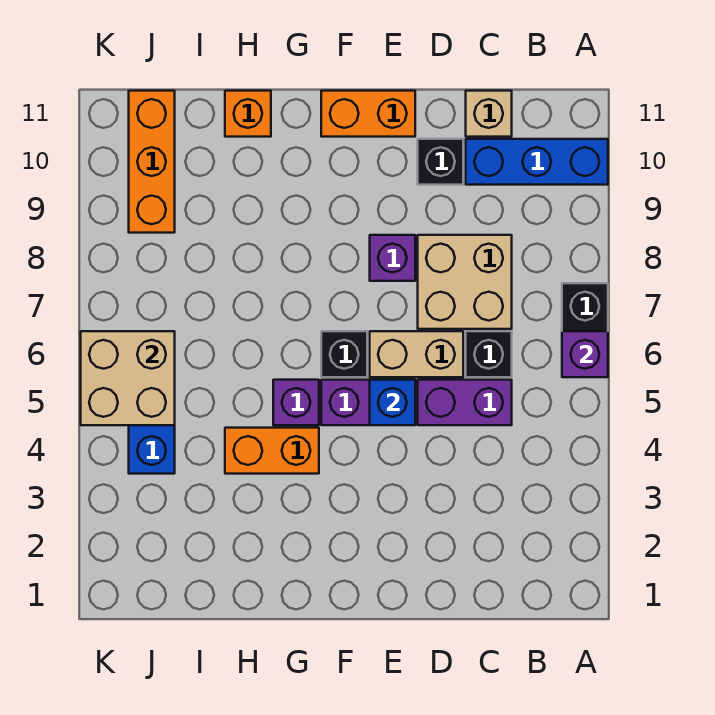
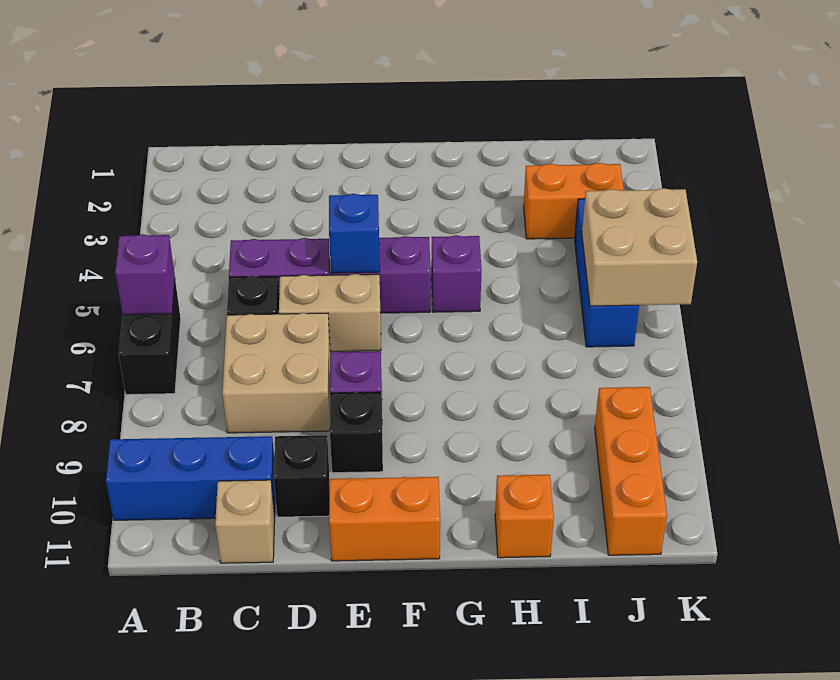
black 1x1 brick [321,331,367,377] -> black 1x1 brick moved to [330,392,383,473]
orange 1x2 brick [225,428,319,474] -> orange 1x2 brick moved to [524,163,624,239]

